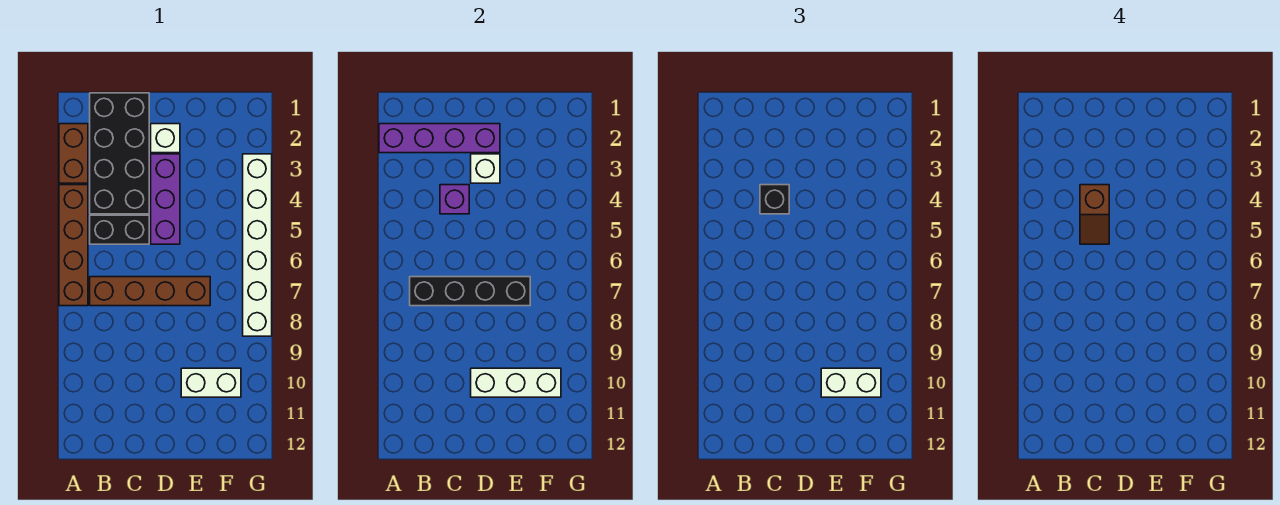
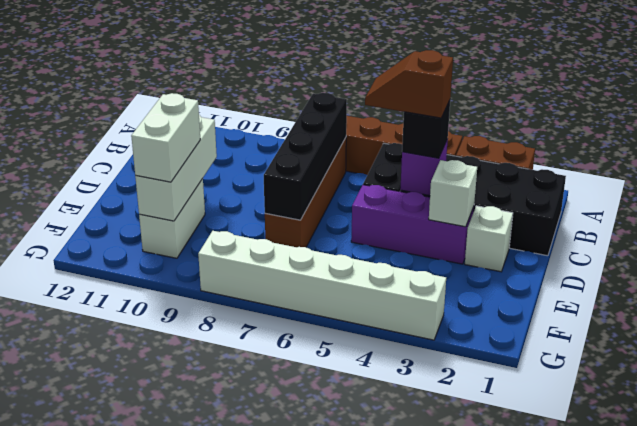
purple 1x4 brick [379,124,500,153] -> none

